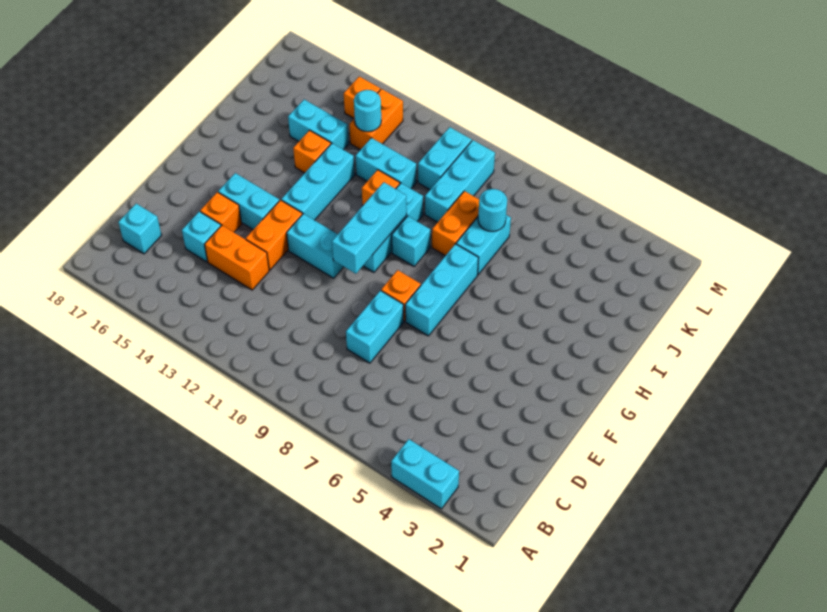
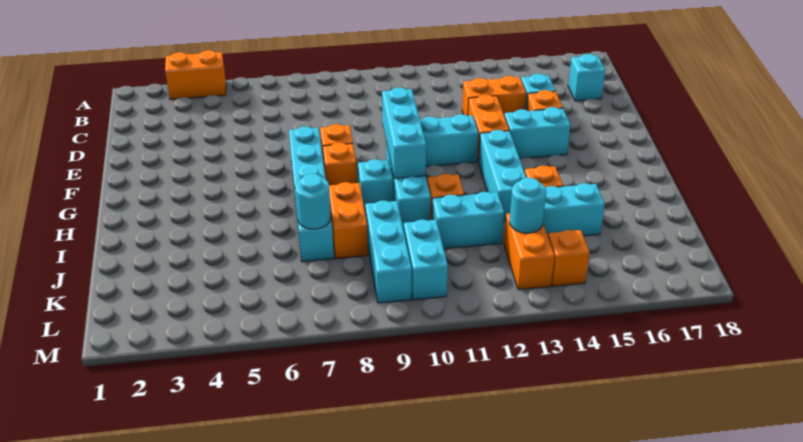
cyan 1x2 brick [391,439,459,509] -> orange 1x2 brick [165,50,226,99]
cyan 1x2 brick [346,291,404,363] -> none
none -> orange 1x1 brick [323,143,357,185]

